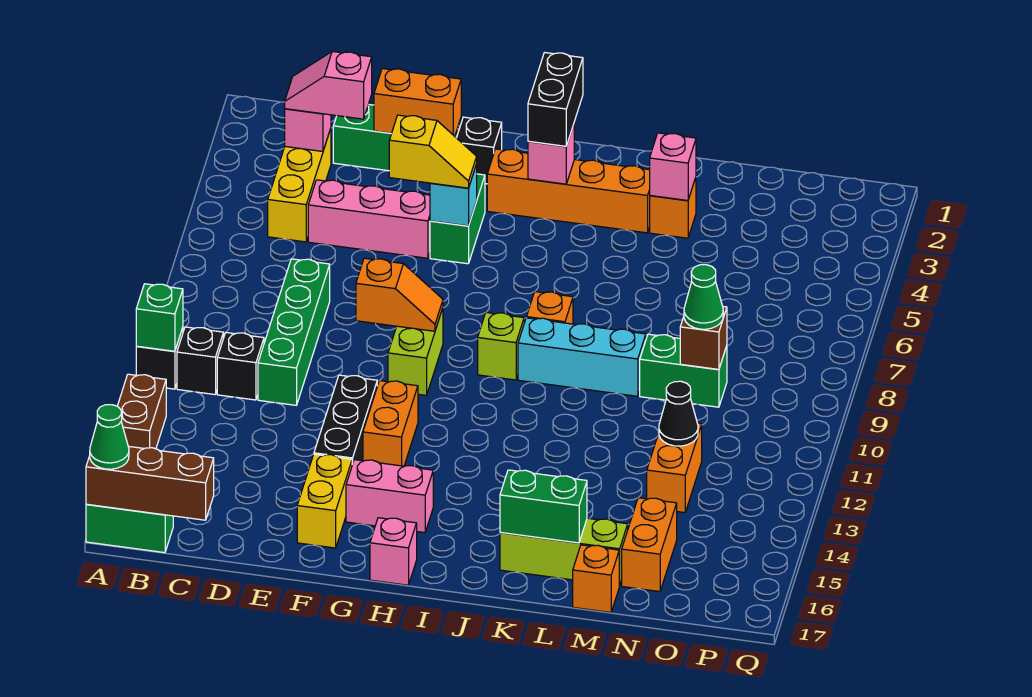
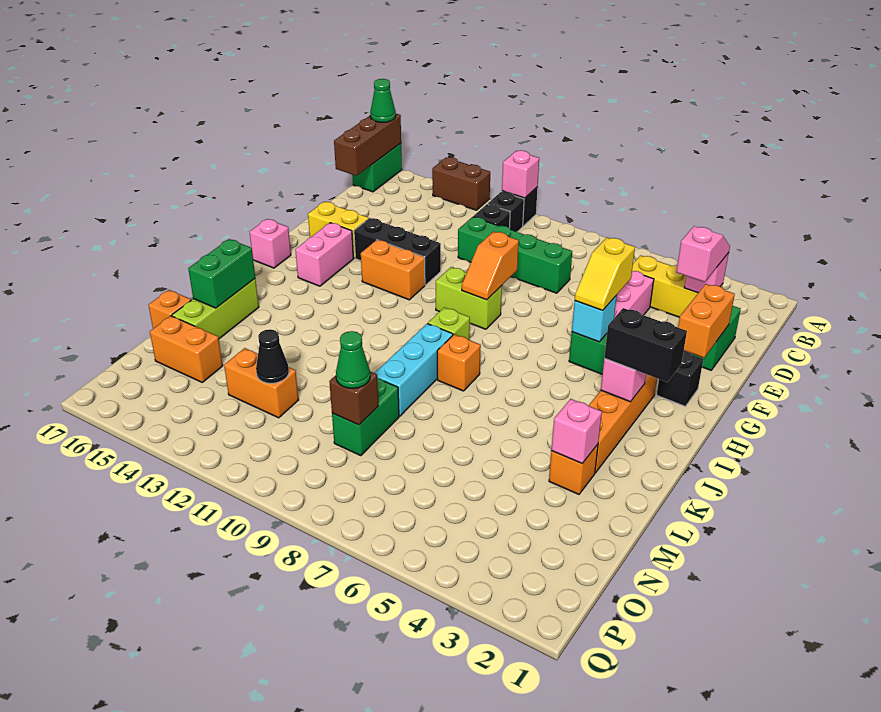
green 1x1 brick [136,284,183,351] -> pink 1x1 brick [502,150,539,198]

